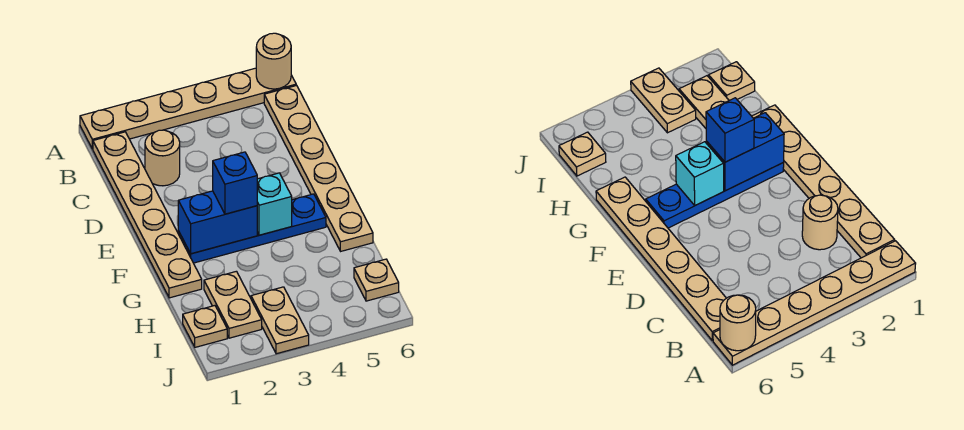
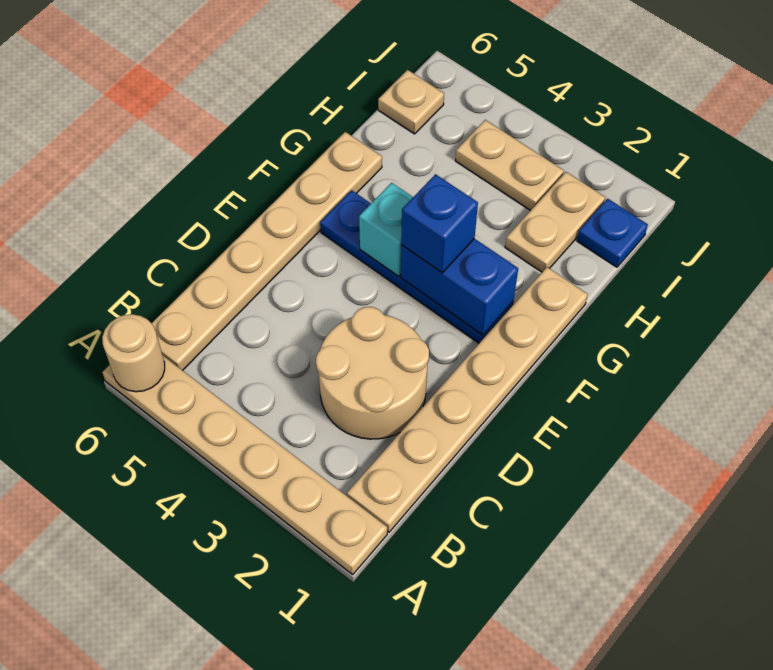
tan 1x1 round brick [145,130,180,186] -> tan 2x2 round brick [316,307,429,439]
tan 1x1 plate [183,306,227,347] -> blue 1x1 plate [577,199,648,267]
tan 1x2 plate [251,287,309,354] -> tan 1x2 plate turned to [455,120,564,211]

